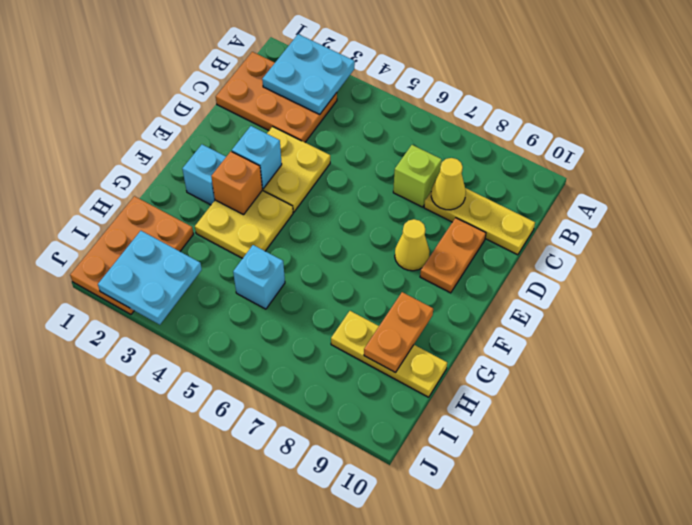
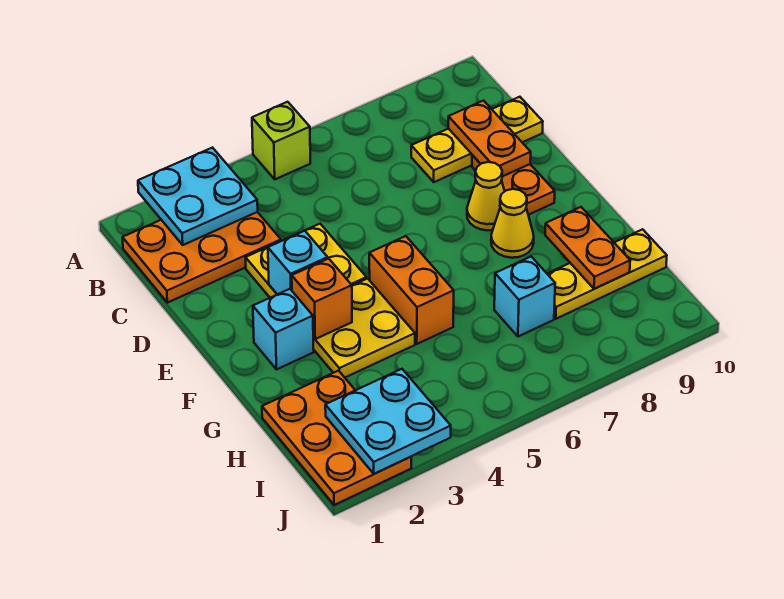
lime 1x1 brick [393,145,442,207] -> lime 1x1 brick moved to [252,102,310,179]
yellow 1x1 cone [431,158,466,210] -> yellow 1x1 cone moved to [491,189,534,258]
none -> orange 1x2 plate [448,101,531,177]
none -> orange 1x2 brick [369,236,454,344]
cyan 1x1 brick [233,245,285,309] -> cyan 1x1 brick moved to [494,257,555,337]

